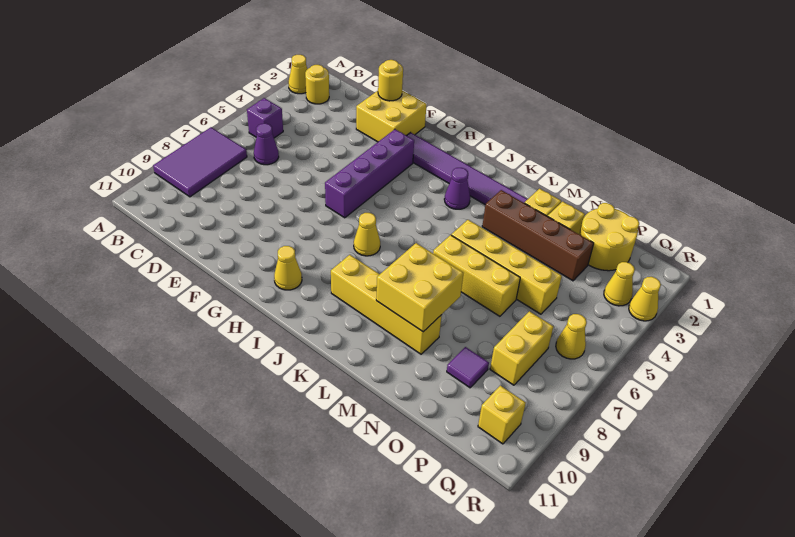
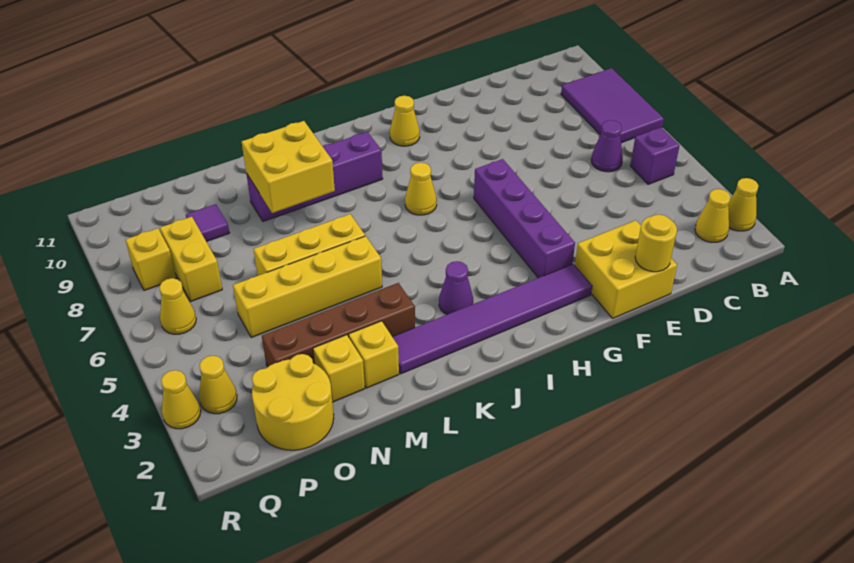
yellow 1x1 round brick [305,65,329,104] -> yellow 1x1 cone [695,189,731,242]
yellow 1x4 brick [331,255,442,354] -> purple 1x4 brick [246,132,383,221]
yellow 1x1 brick [478,386,526,444] -> yellow 1x1 brick moved to [126,228,176,291]

